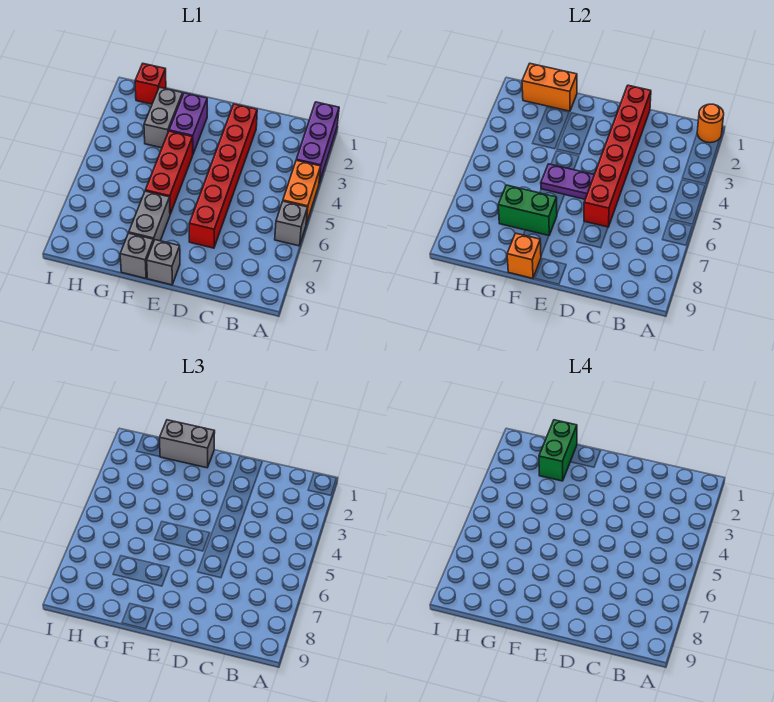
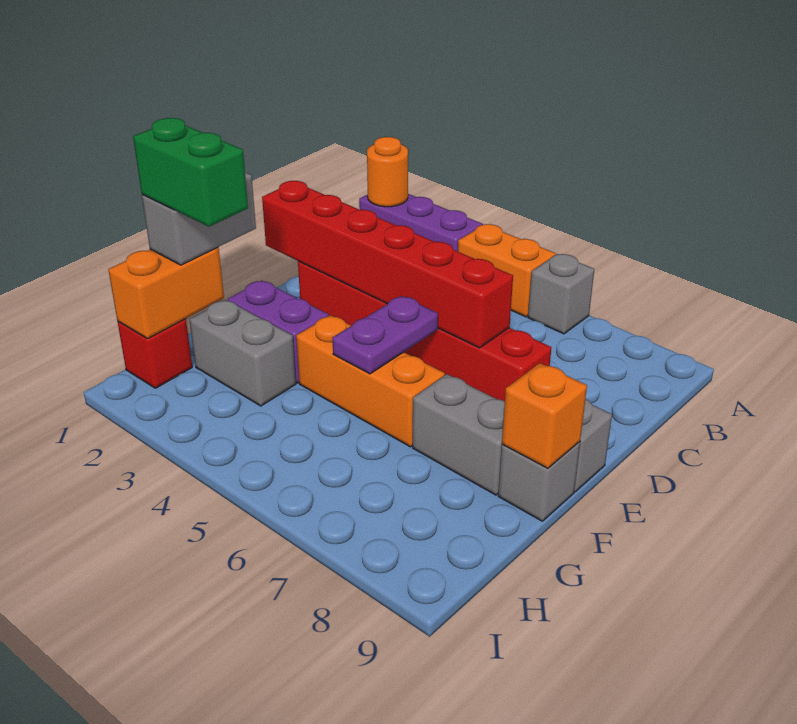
red 1x3 brick [145,131,193,214] -> orange 1x3 brick [296,315,445,447]
green 1x2 brick [498,185,557,235] -> none

